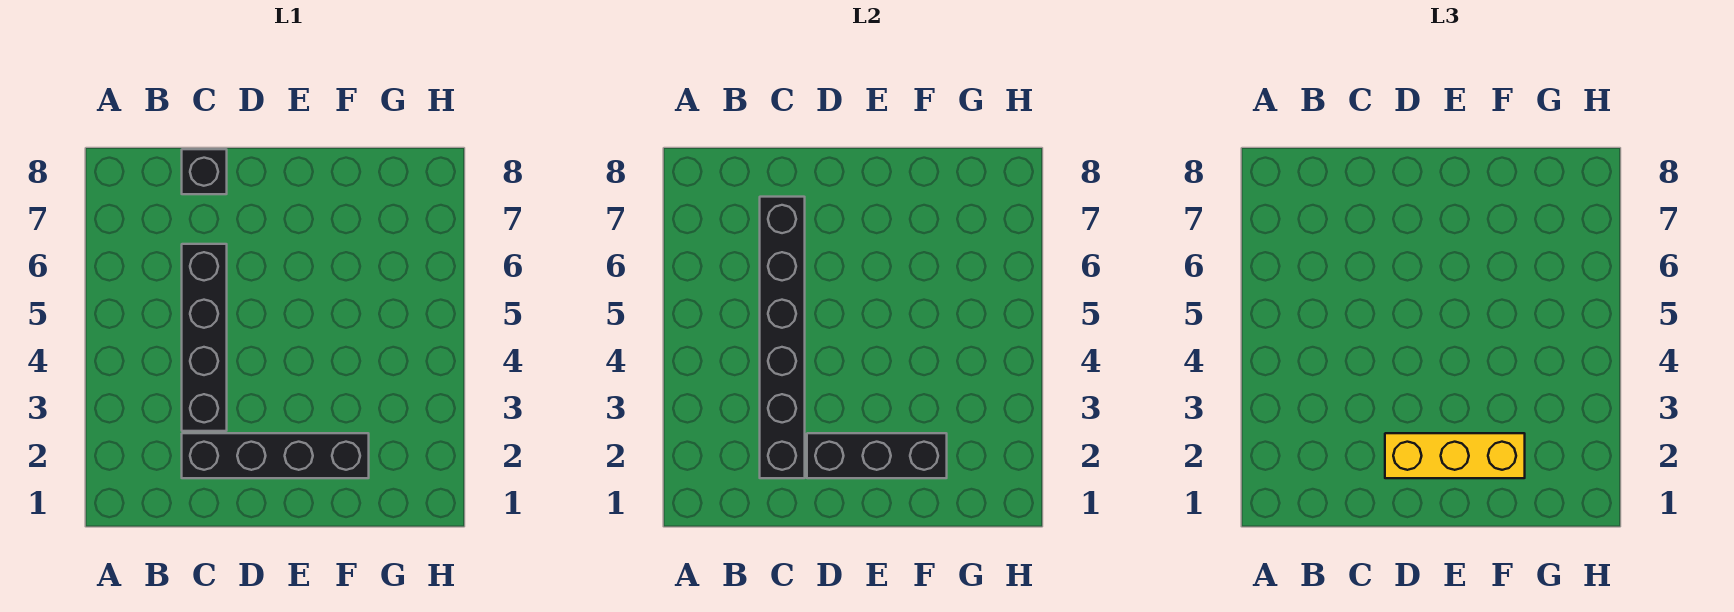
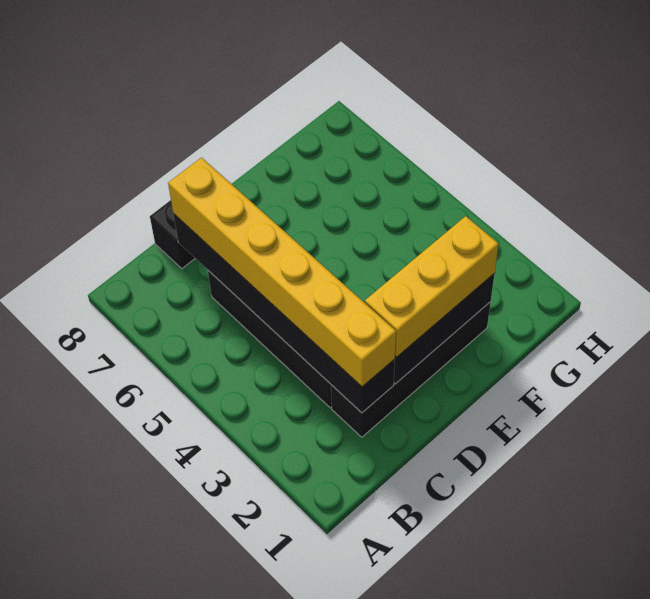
none -> yellow 1x6 brick [168,158,396,387]

